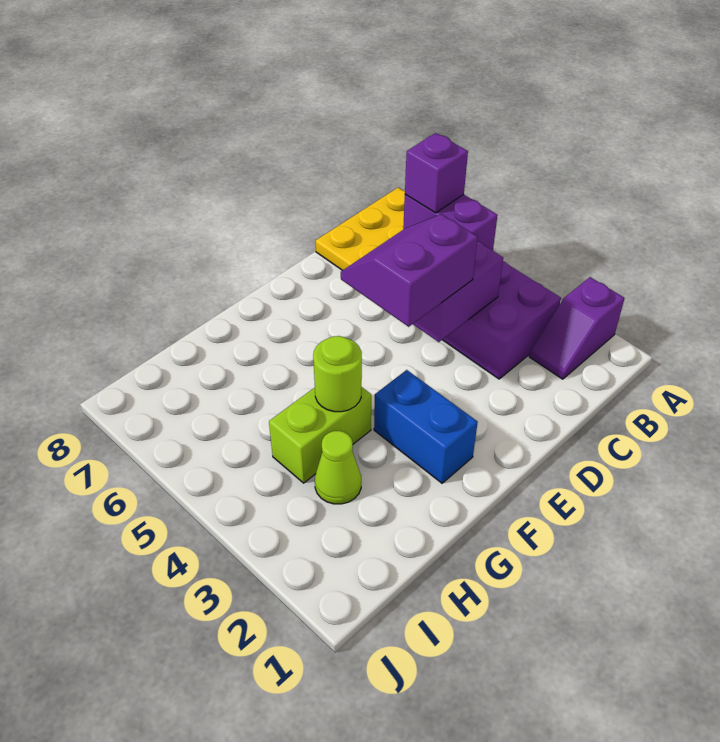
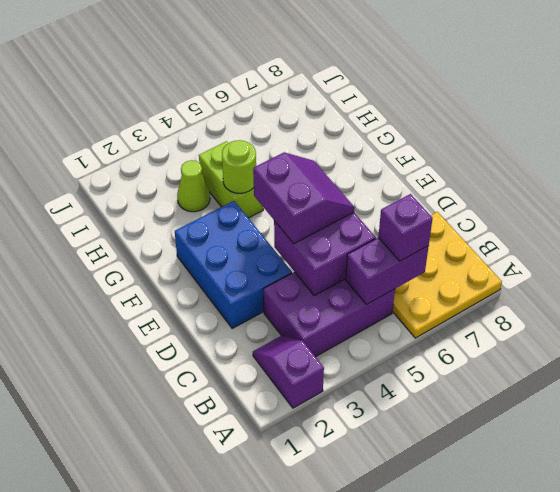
blue 1x2 brick [374,370,478,483] -> blue 2x3 brick [175,201,292,328]

